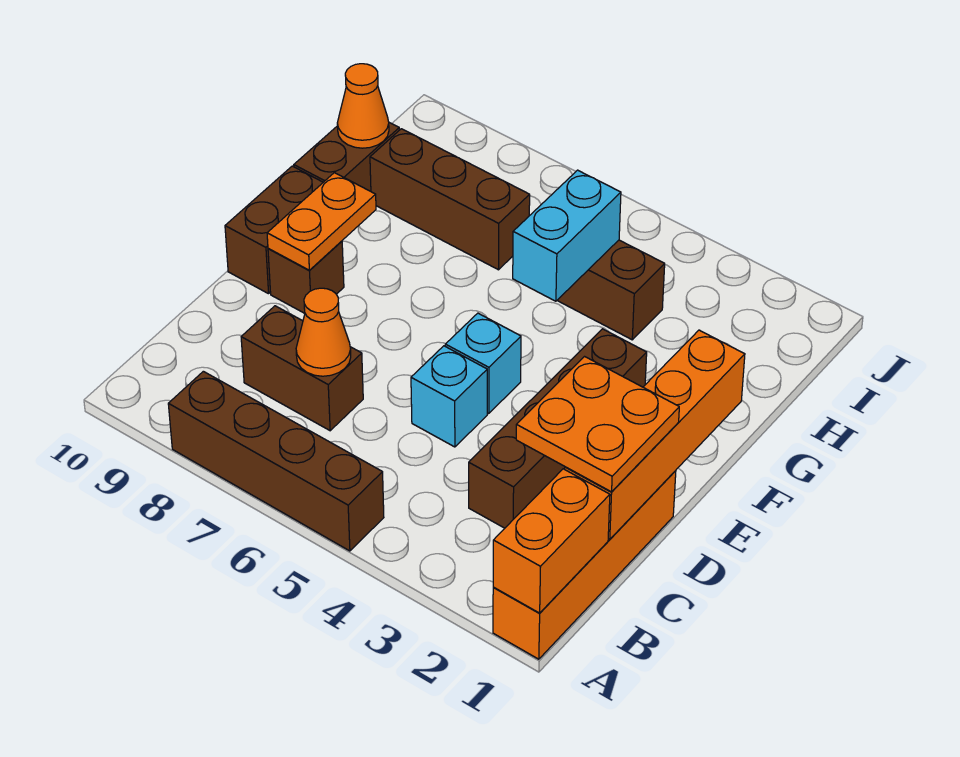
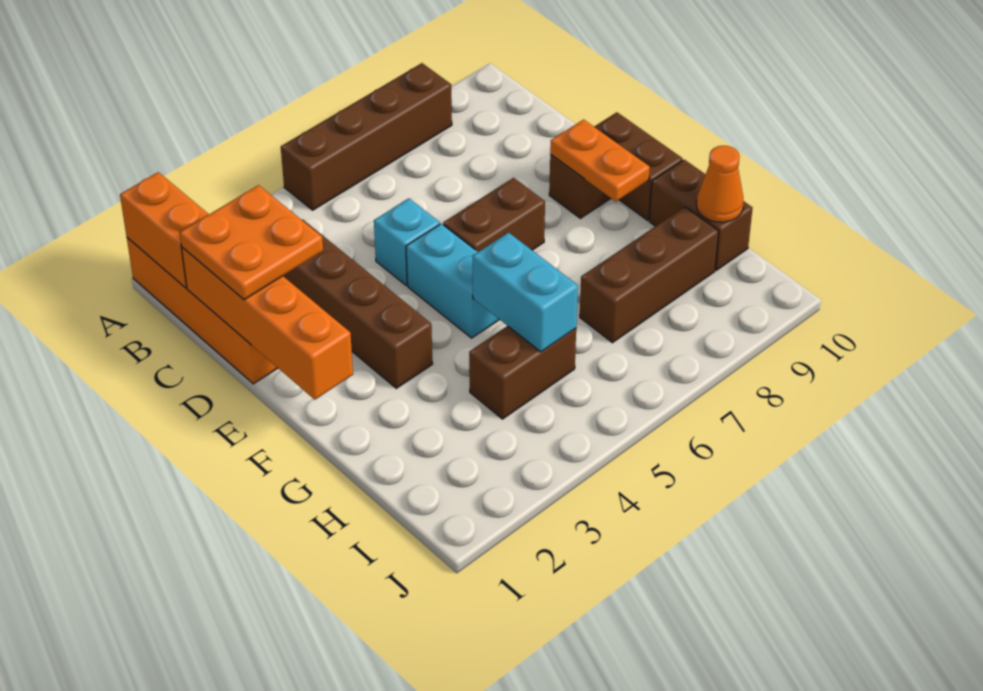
brown 1x2 brick [241,306,363,431] -> brown 1x2 brick moved to [443,178,545,252]
orange 1x1 cone [296,288,351,376] -> none
cyan 1x1 brick [445,313,521,414] -> cyan 1x2 brick [406,224,500,338]

